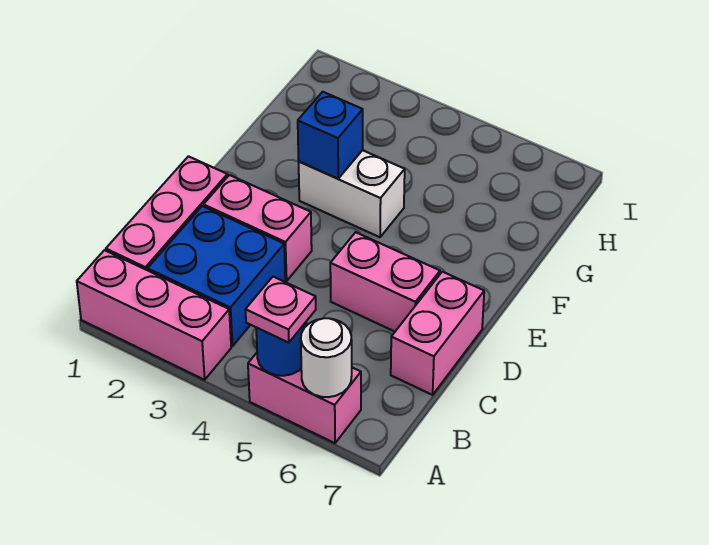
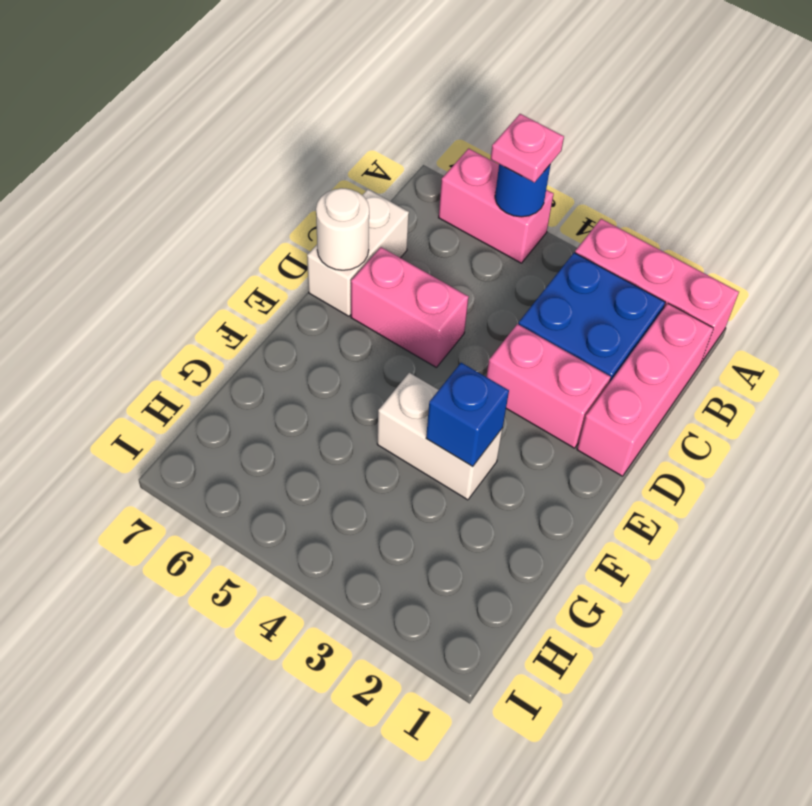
white 1x1 round brick [301,318,352,397] -> white 1x1 round brick moved to [316,188,369,270]
pink 1x2 brick [391,272,484,395] -> white 1x2 brick [307,189,409,316]

